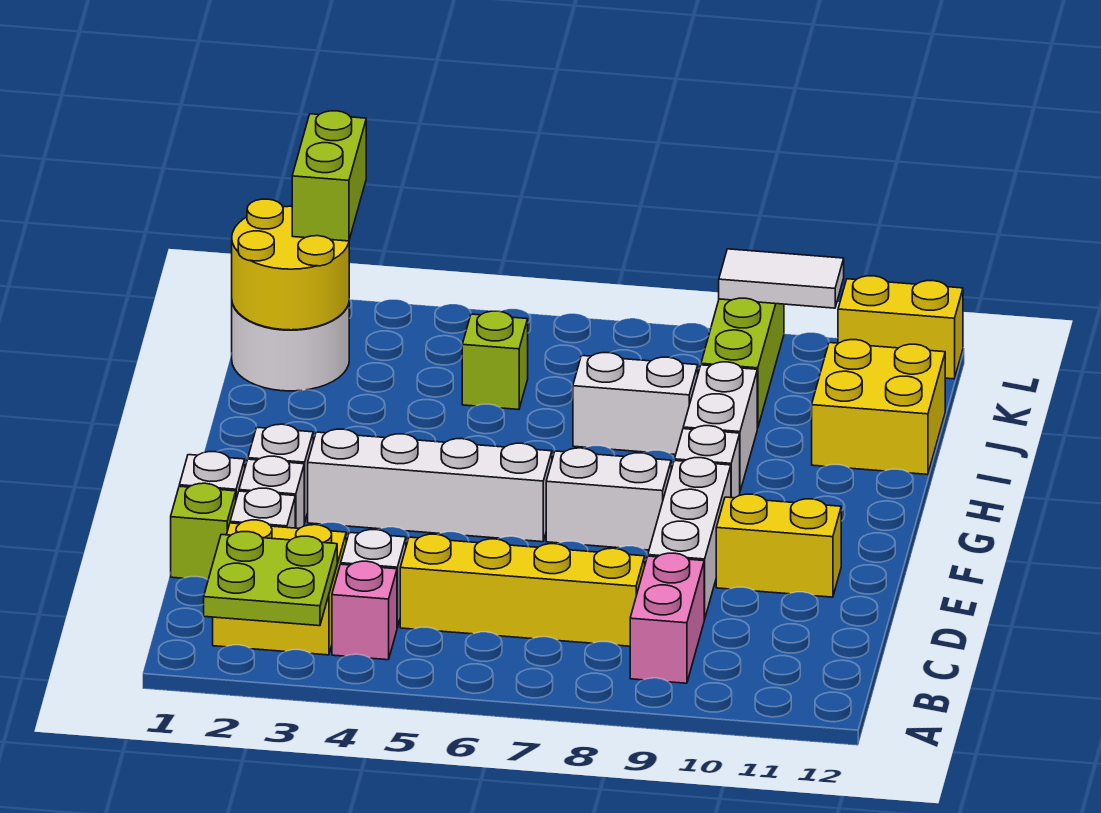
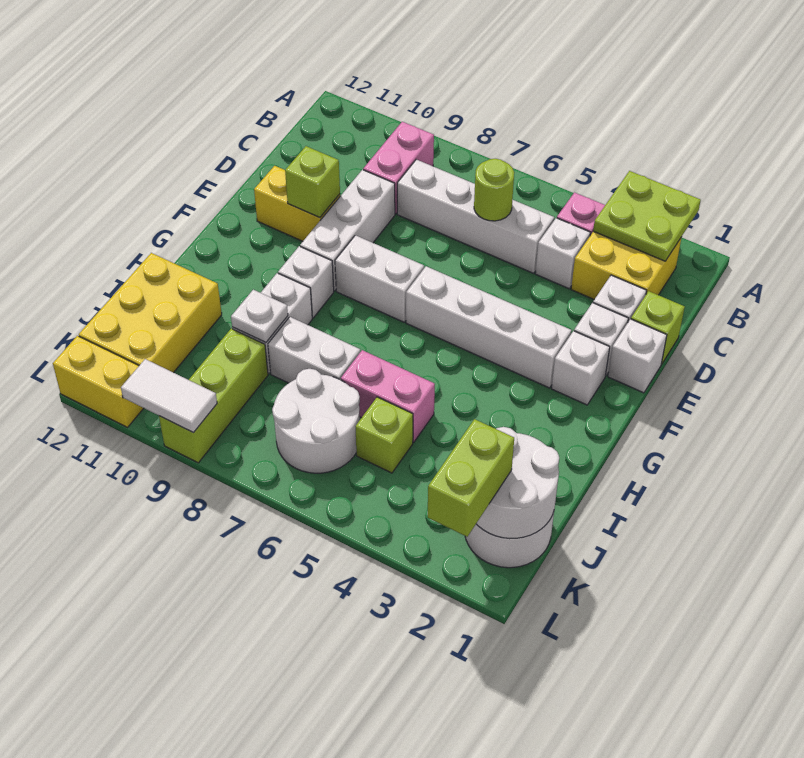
yellow 1x4 brick [400,534,645,646] -> white 1x4 brick [397,159,554,273]
none -> lime 1x1 round brick [474,159,514,221]
none -> lime 1x1 brick [285,146,340,218]
none -> pink 1x2 brick [341,350,435,442]
none -> white 1x1 plate [231,290,288,343]
yellow 2x2 brick [812,340,945,475] -> yellow 2x3 brick [79,253,222,373]
yellow 2x2 round brick [232,199,349,330] -> white 2x2 round brick [476,427,559,539]
none -> white 2x2 round brick [272,369,360,473]

